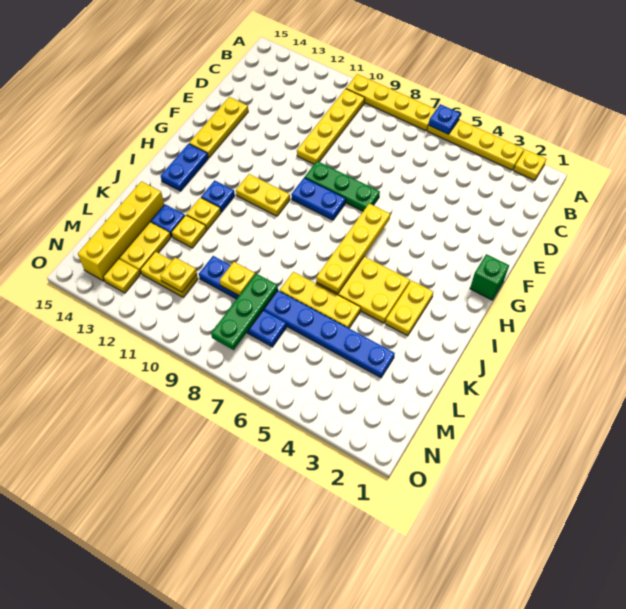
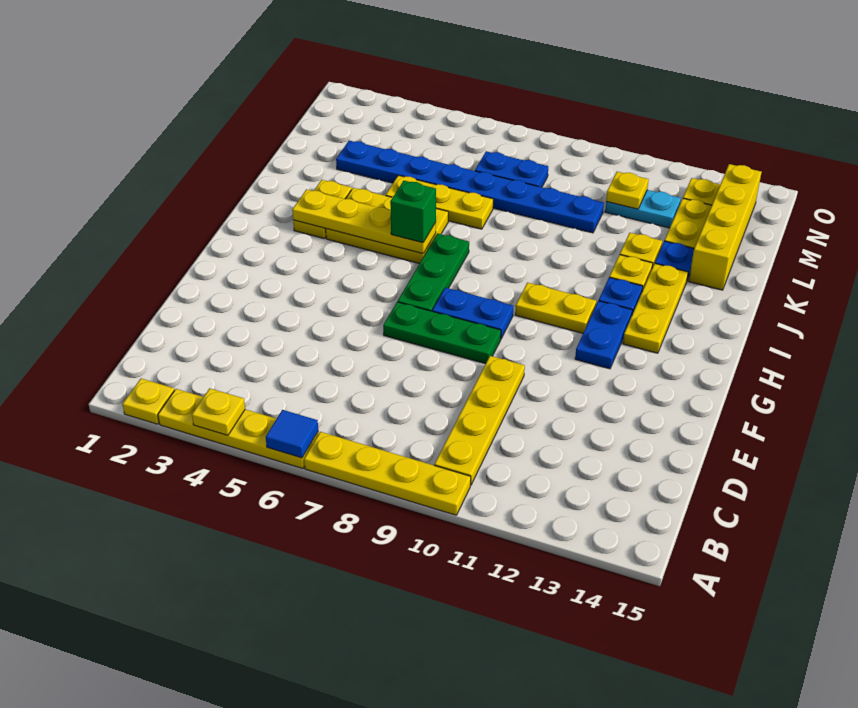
blue 1x1 plate [429,104,460,134] -> blue 1x1 tile [266,410,318,458]
yellow 1x3 plate [189,97,248,158] -> yellow 1x3 plate moved to [623,264,688,353]
green 1x1 brick [470,254,509,300] -> green 1x1 brick moved to [390,181,436,243]
yellow 1x4 plate [316,204,390,294] -> yellow 1x4 plate turned to [292,189,436,254]
blue 1x2 plate [161,144,208,191] -> blue 1x2 plate moved to [575,301,632,369]
green 1x3 plate [211,274,278,350] -> green 1x3 plate moved to [398,234,469,311]
yellow 1x1 plate [220,262,255,295] -> yellow 1x1 plate moved to [192,388,245,435]
yellow 1x2 plate [140,252,198,297] -> cyan 1x2 plate [605,190,681,228]

